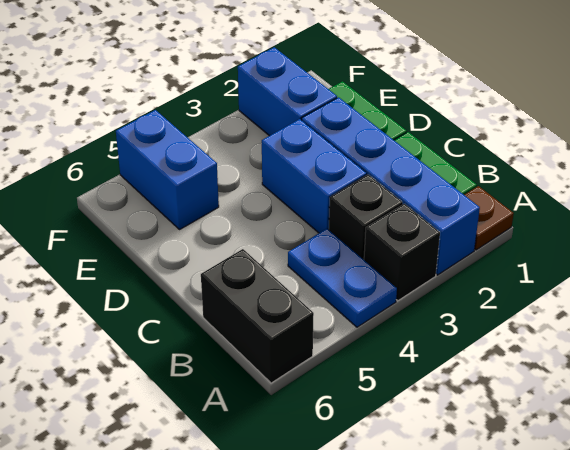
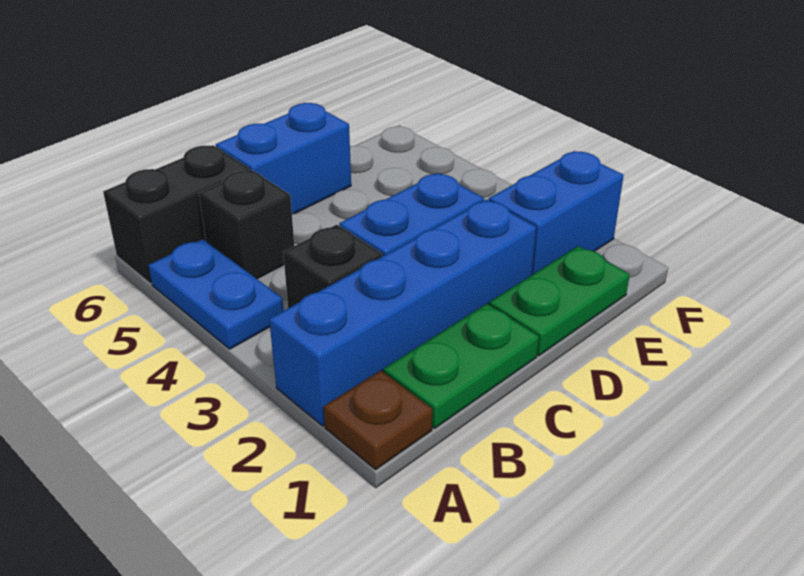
black 1x1 brick [364,204,440,301] -> black 1x1 brick moved to [199,170,294,279]
blue 1x2 plate [288,229,397,327] -> blue 1x2 plate turned to [148,239,284,349]
blue 1x2 brick [116,110,219,230] -> blue 1x2 brick moved to [216,103,351,214]

